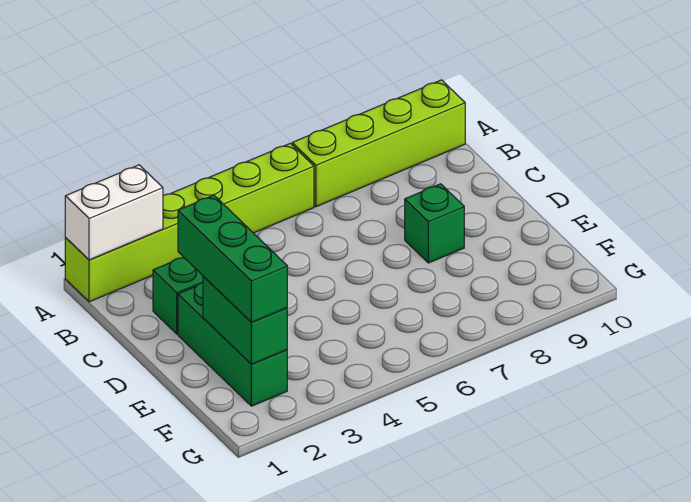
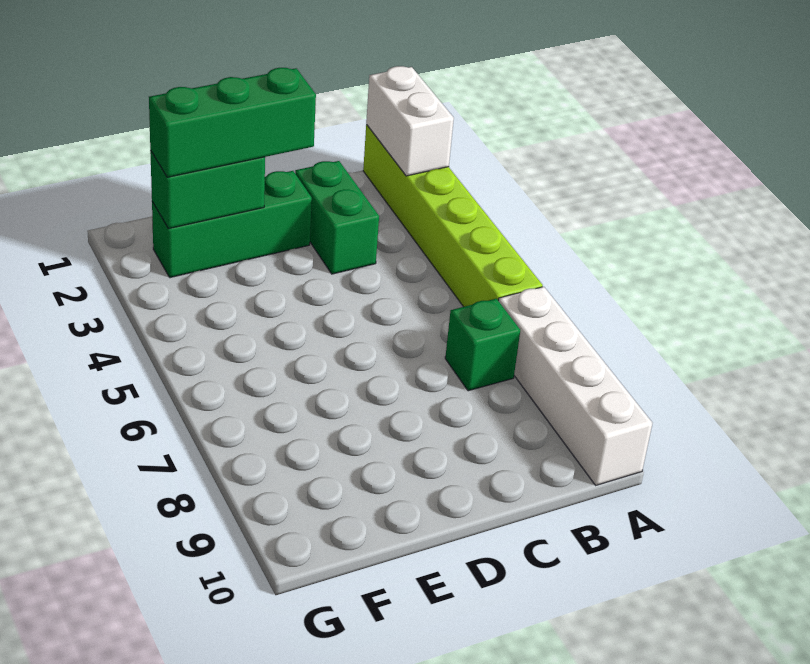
lime 1x4 brick [292,80,465,207] -> white 1x4 brick [499,287,652,485]
green 1x1 brick [405,184,464,263] -> green 1x1 brick moved to [445,299,520,391]

